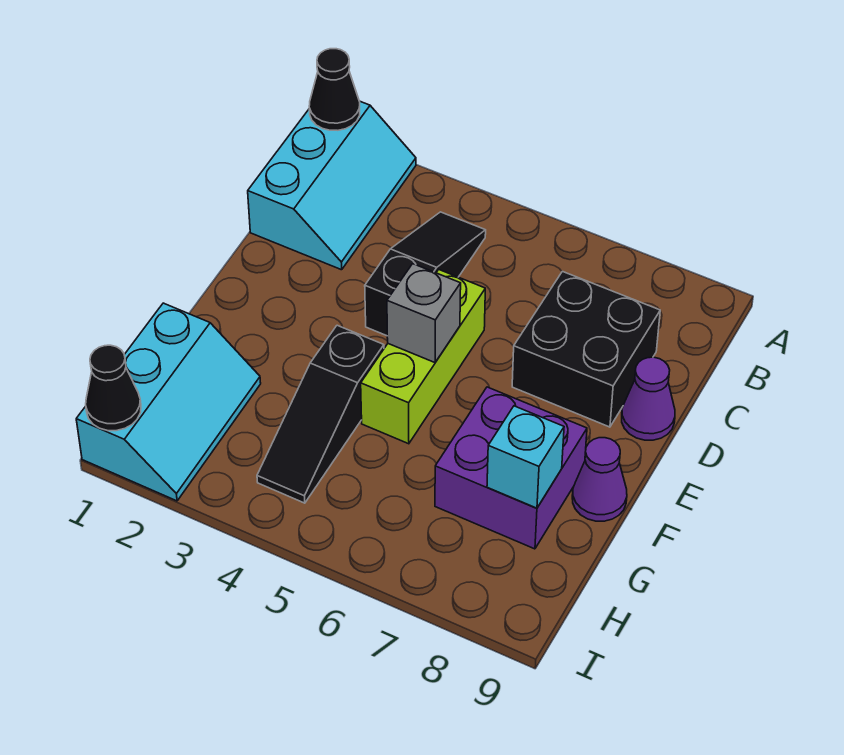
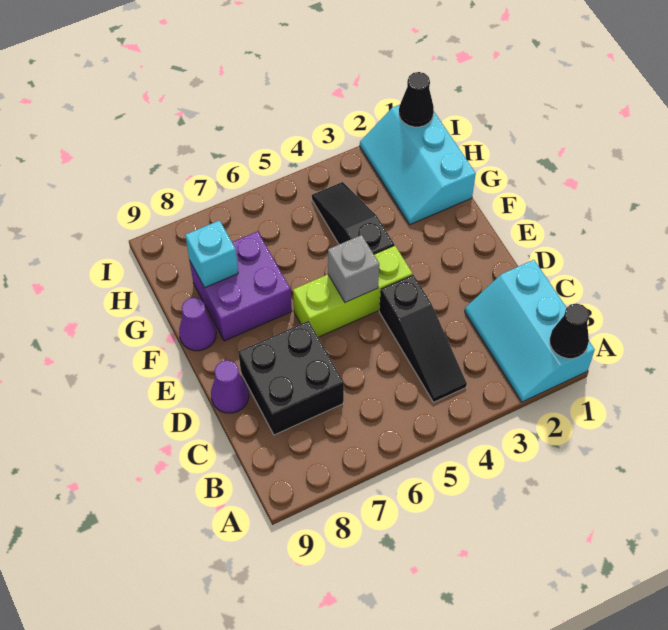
lime 1x3 brick [361,270,485,444] -> lime 1x3 brick turned to [293,245,413,337]

